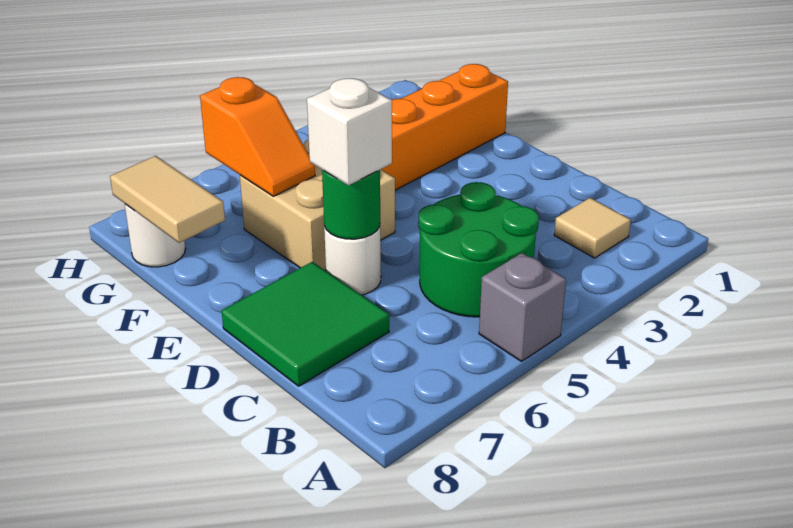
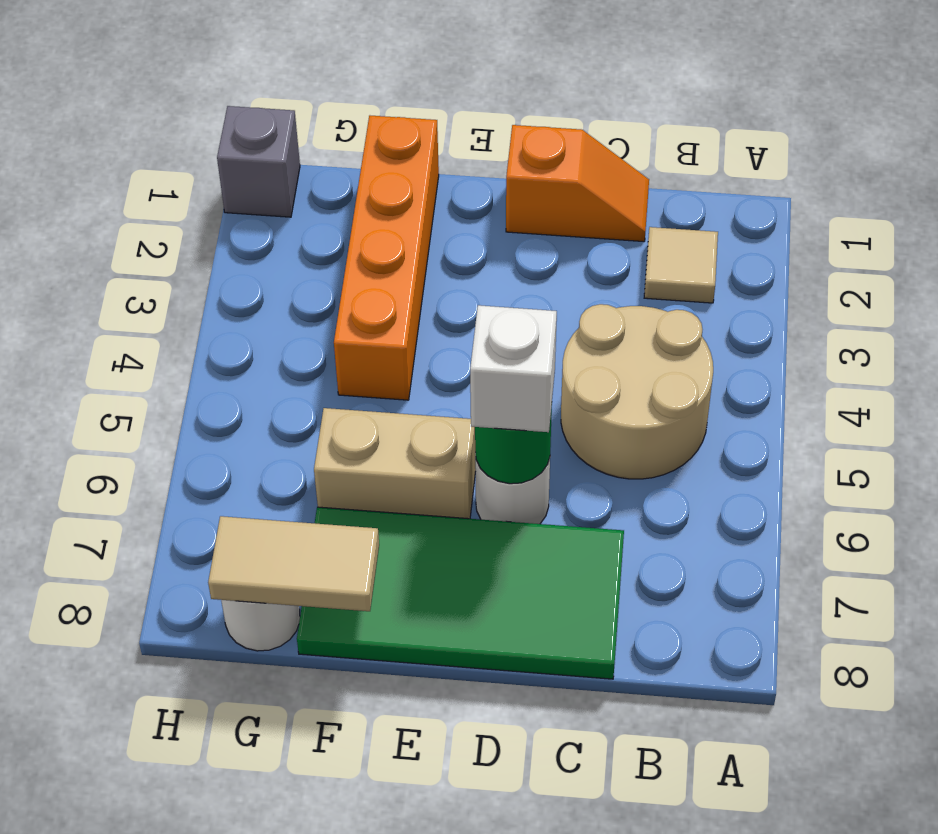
grey 1x1 brick [479,253,566,361] -> grey 1x1 brick moved to [217,106,300,217]
green 2x2 round brick [418,182,539,317] -> tan 2x2 round brick [561,304,713,479]
green 2x2 tile [222,262,389,386] -> green 2x4 tile [297,507,624,679]
tan 2x2 brick [240,139,395,270] -> tan 1x2 brick [314,408,476,519]
orange 1x2 slope [200,77,315,196] -> orange 1x2 slope moved to [506,125,649,242]

